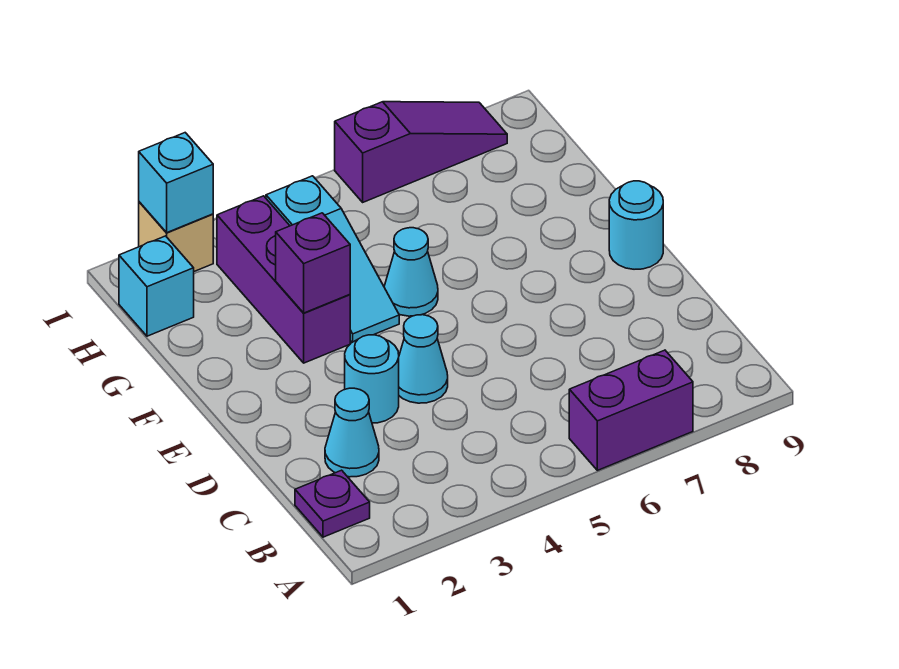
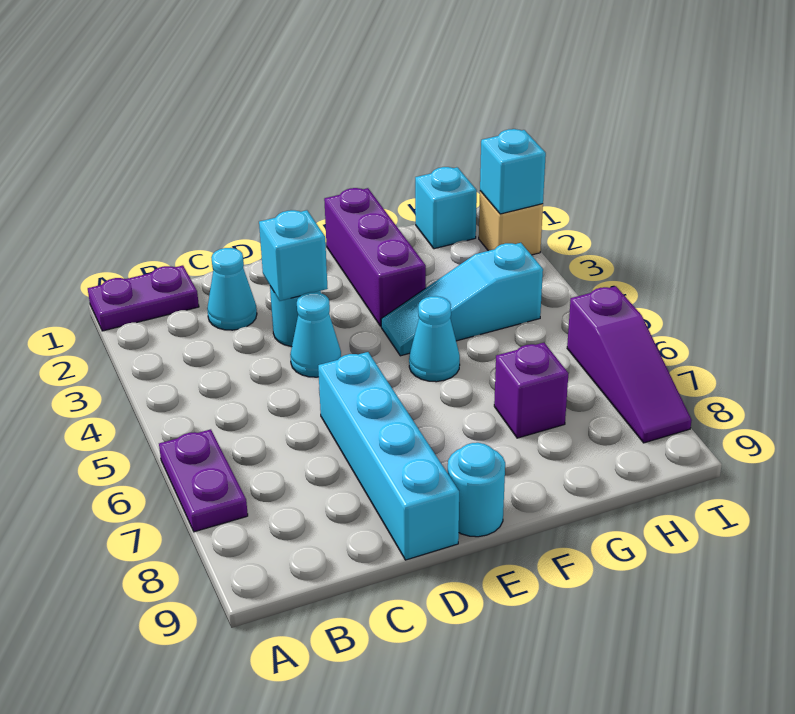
purple 1x2 brick [569,350,693,470] -> purple 1x2 plate [159,429,248,532]
purple 1x1 plate [295,470,370,537] -> purple 1x2 plate [88,265,199,331]
none -> cyan 1x1 brick [259,210,328,301]
none -> cyan 1x4 brick [318,352,459,560]
purple 1x3 brick [217,196,350,363] -> purple 1x3 brick turned to [324,188,426,326]
purple 1x1 brick [276,213,350,313] -> purple 1x1 brick moved to [494,343,568,438]

